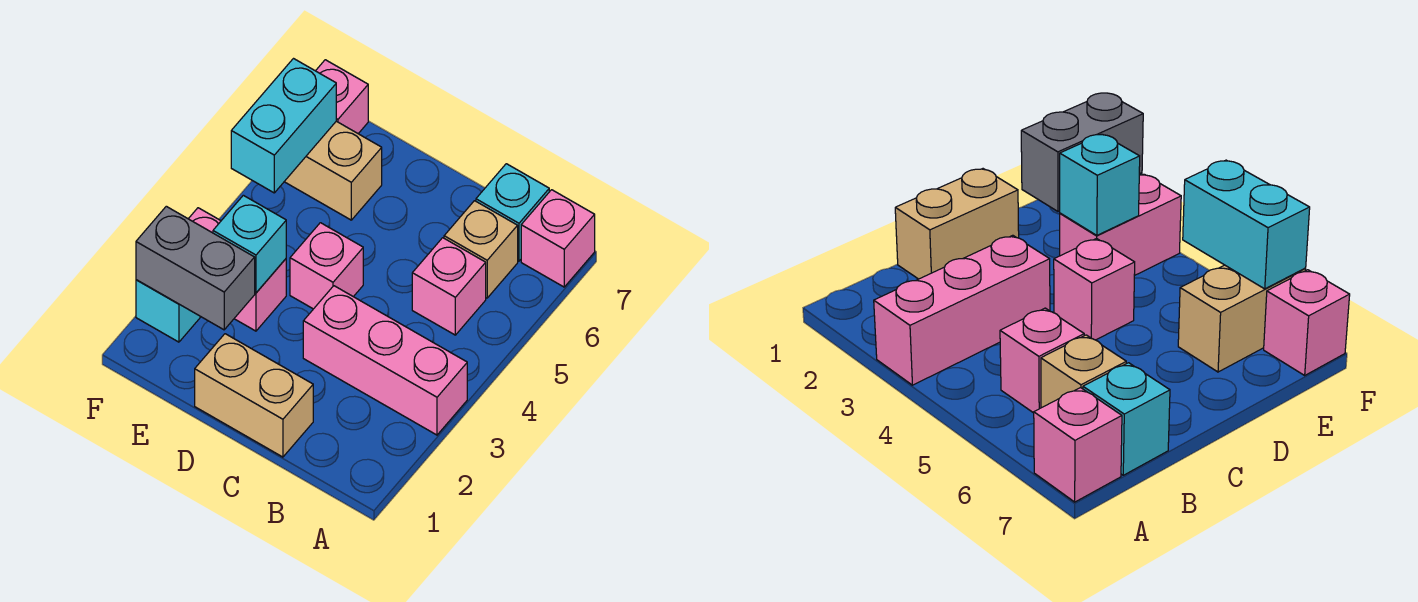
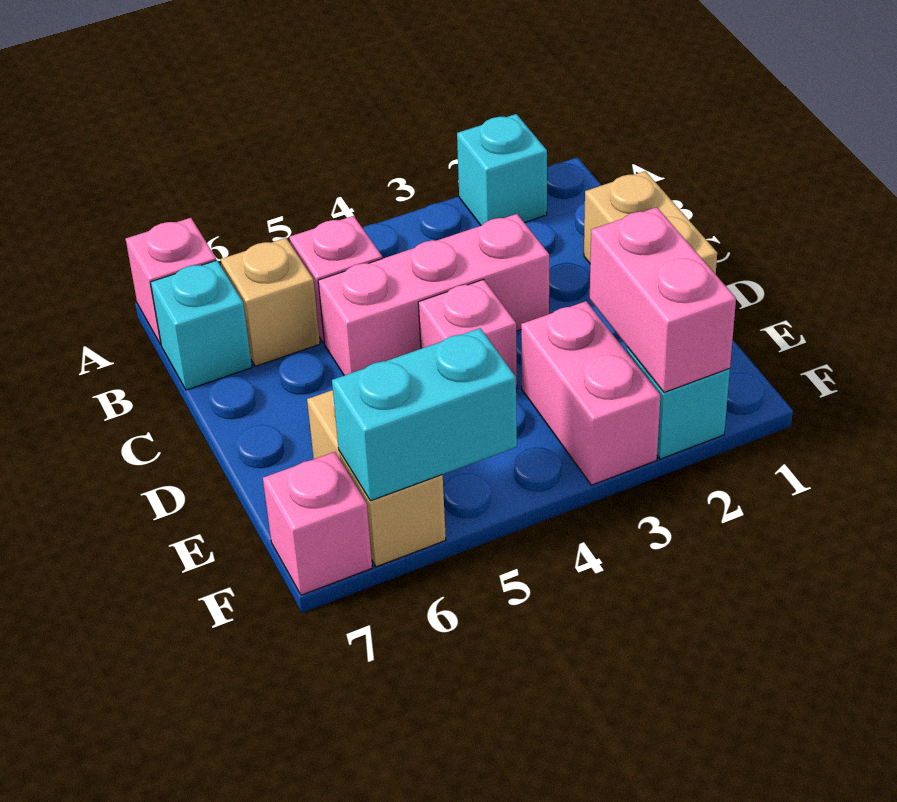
pink 1x3 brick [303,286,467,435] -> pink 1x3 brick turned to [318,214,549,375]
grey 1x2 brick [136,206,255,330] -> pink 1x2 brick [590,207,736,392]
cyan 1x1 brick [213,195,286,293] -> cyan 1x1 brick moved to [457,114,547,226]

